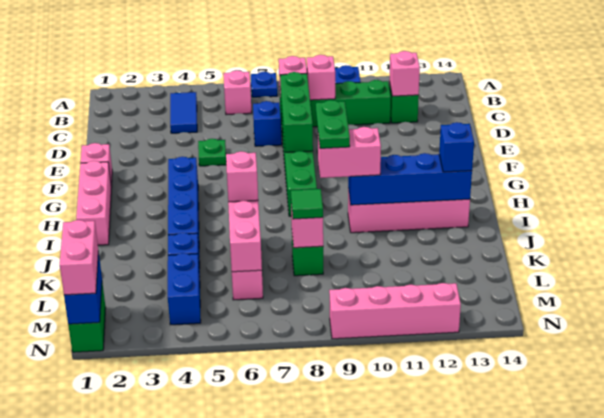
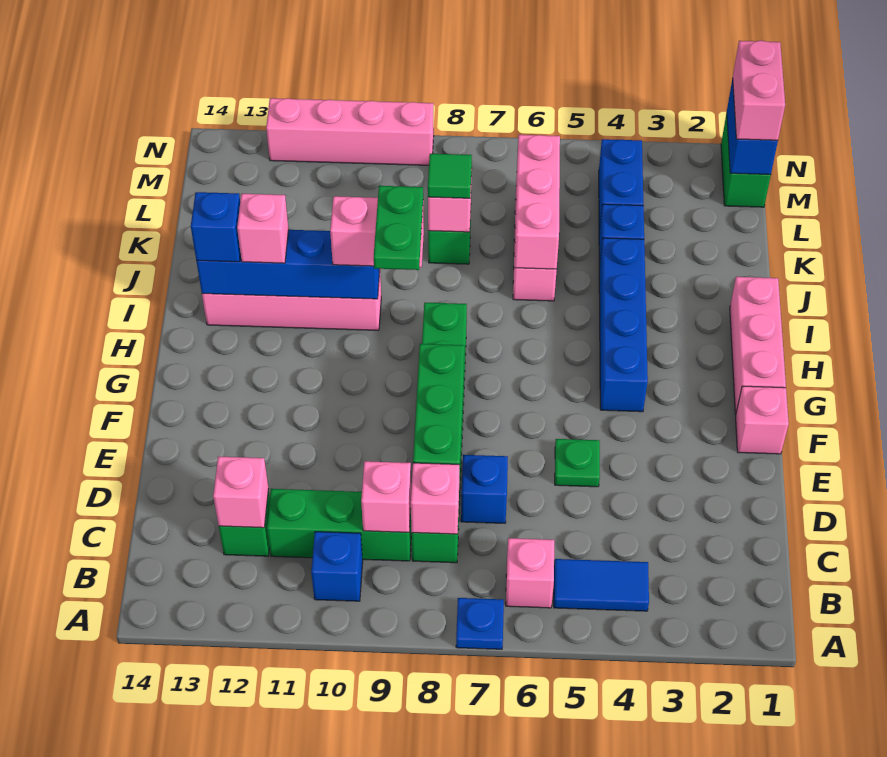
blue 1x2 tile [170,92,197,133] -> blue 1x2 tile turned to [554,559,649,611]
pink 1x1 brick [226,152,258,202] -> pink 1x1 brick moved to [237,194,289,263]

